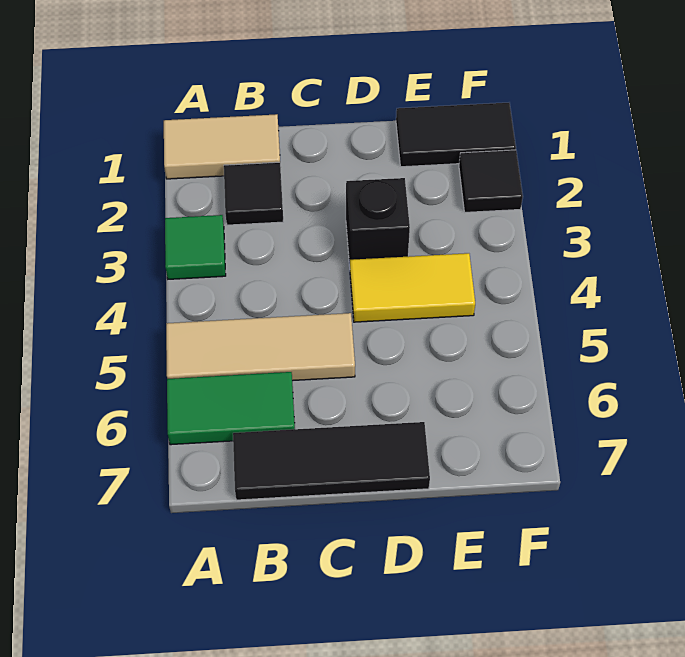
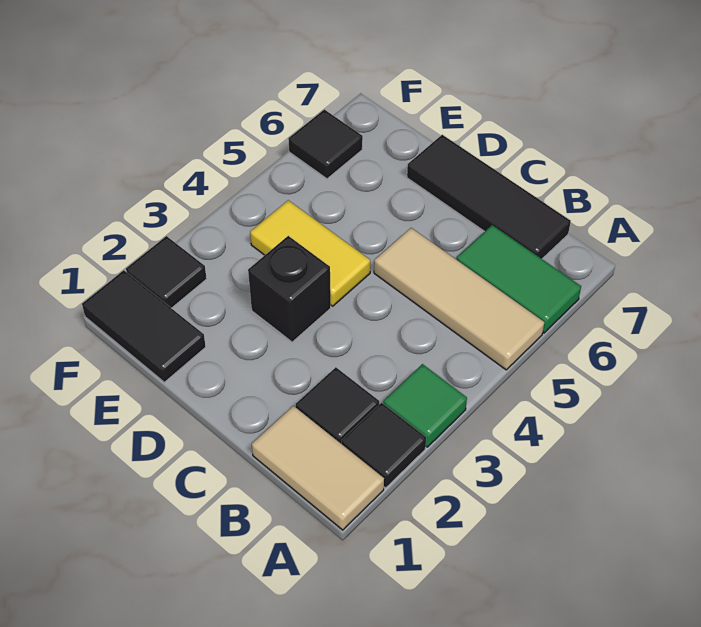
none -> black 1x1 tile [341,403,426,488]
none -> black 1x1 tile [288,109,363,179]

